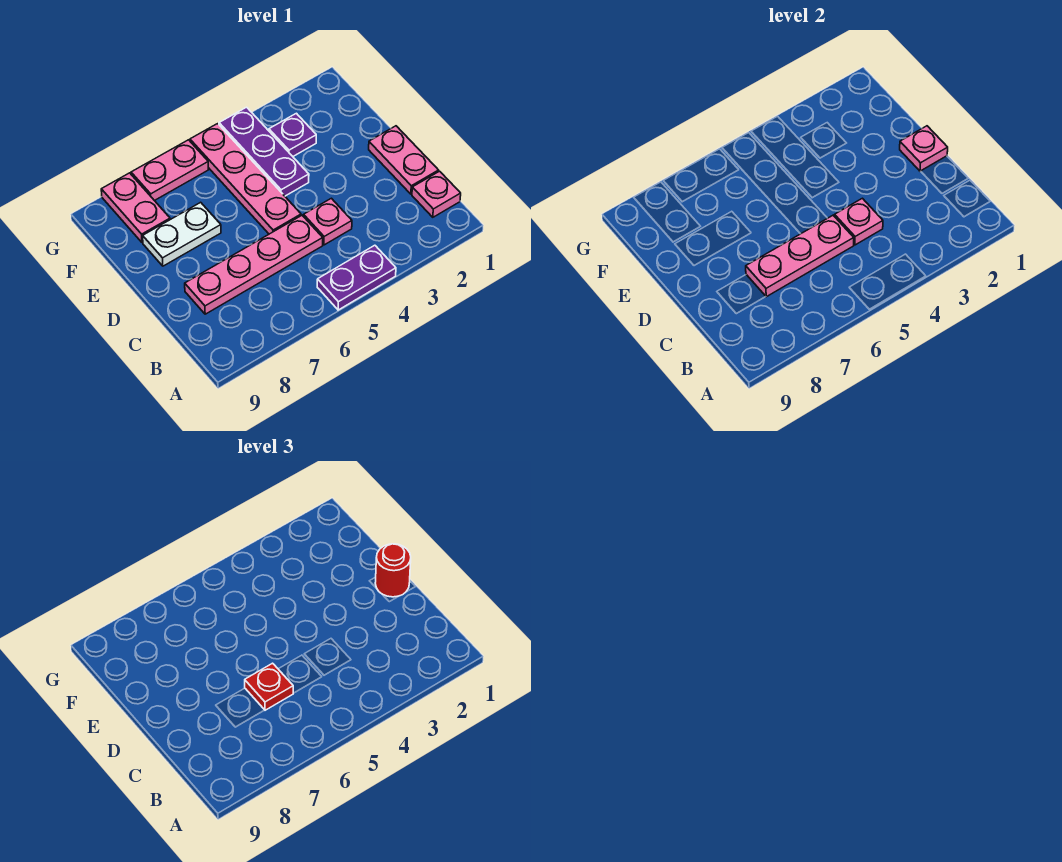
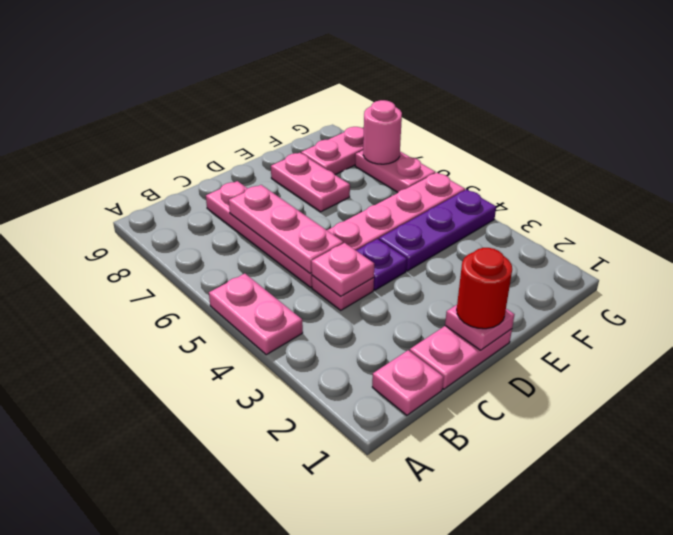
purple 1x2 plate [317,245,396,310] -> pink 1x2 plate [209,273,303,355]
red 1x1 plate [245,663,293,710] -> none
white 1x2 plate [143,202,221,266] -> pink 1x2 plate [271,153,350,212]
purple 1x1 plate [269,113,316,156] -> purple 1x1 plate moved to [356,239,407,290]
none -> pink 1x1 round brick [363,100,402,164]

